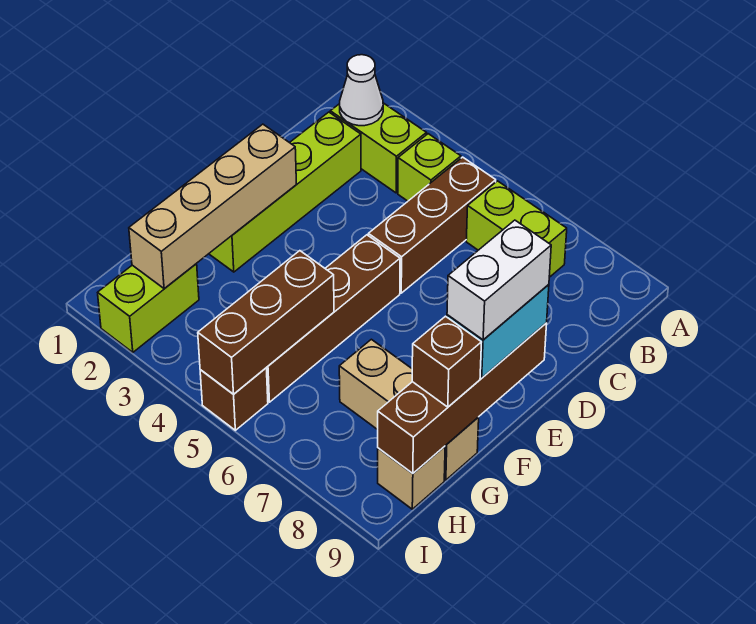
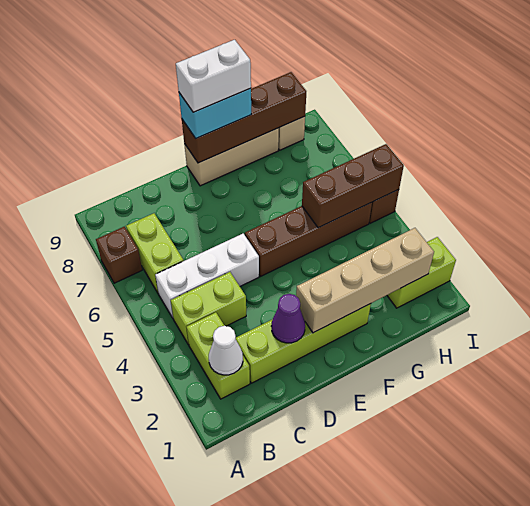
lime 1x1 brick [398,134,461,201] -> lime 1x2 brick [171,272,246,345]
brown 1x3 brick [368,157,496,293] -> white 1x3 brick [155,234,259,318]
none -> purple 1x1 cone [272,294,305,343]
tan 1x3 brick [339,339,479,480] -> tan 1x3 brick turned to [184,128,279,186]
brown 1x1 brick [412,316,481,407] -> brown 1x1 brick moved to [96,227,142,283]

